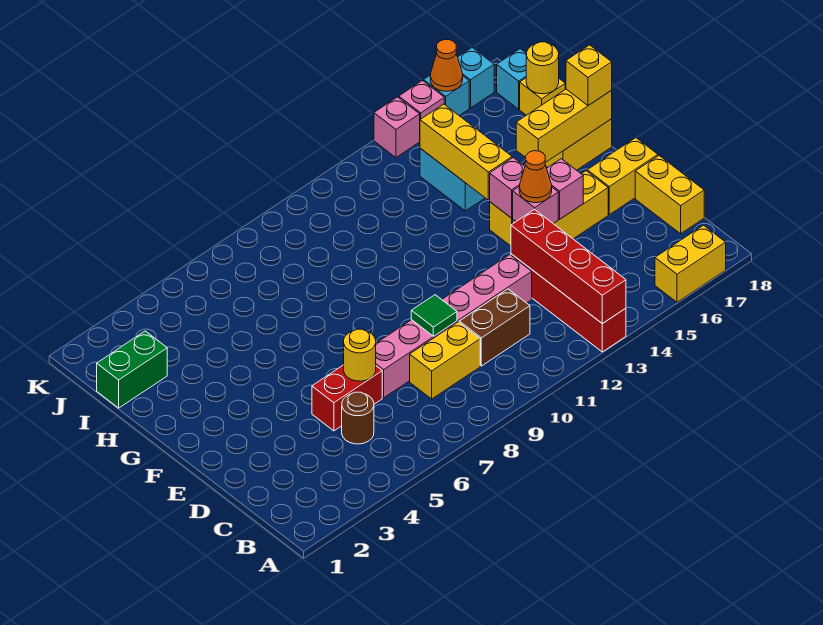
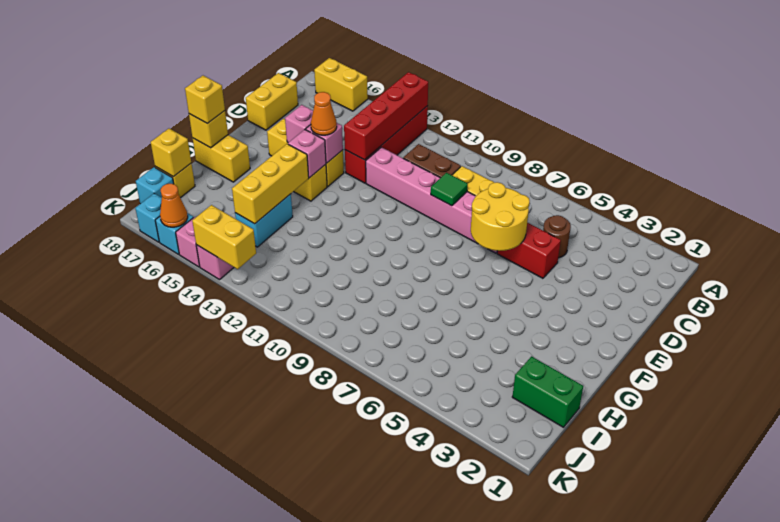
yellow 1x1 round brick [344,329,376,381] -> yellow 2x2 round brick [471,182,530,251]
yellow 1x2 brick [587,138,658,215] -> yellow 1x2 brick moved to [192,205,256,269]
yellow 1x3 brick [516,89,612,163] -> yellow 1x1 brick [189,111,228,148]
yellow 1x1 round brick [526,42,559,94] -> yellow 1x1 brick [151,129,191,177]

